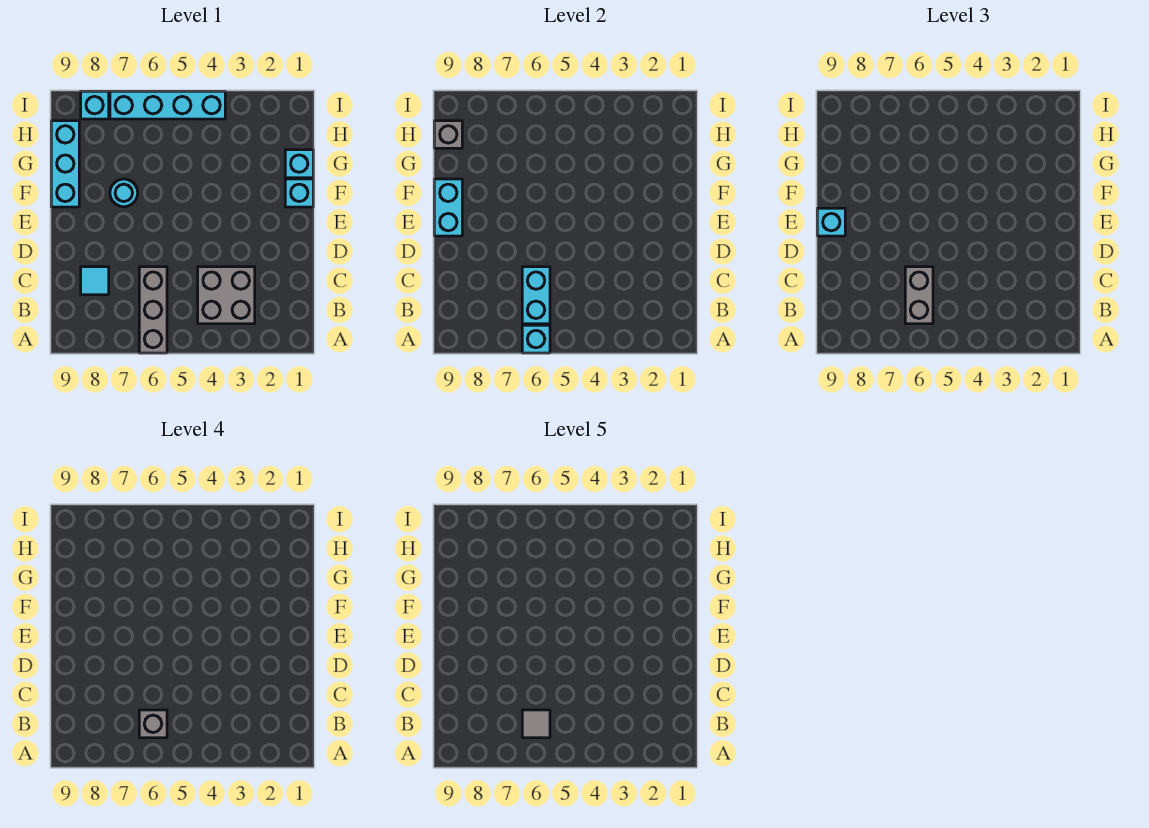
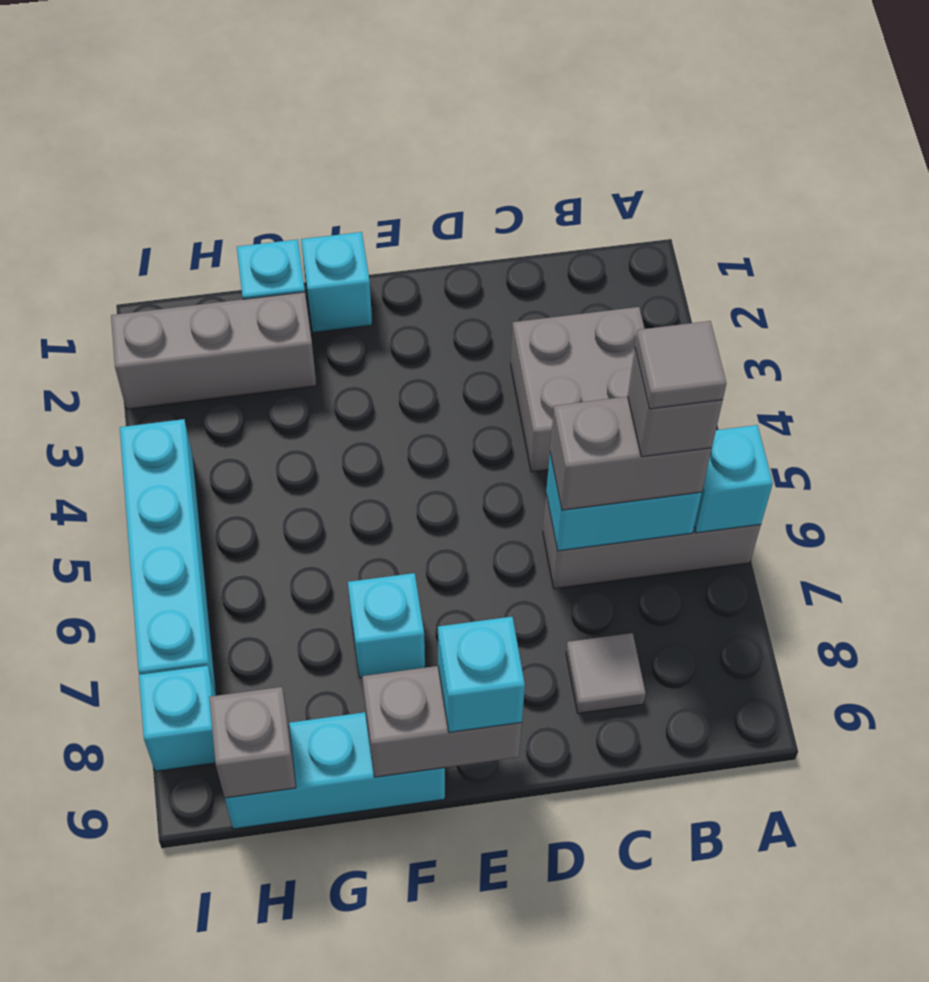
cyan 1x1 tile [81,267,109,295] -> grey 1x1 tile [566,633,646,713]
cyan 1x2 brick [434,179,462,236] -> grey 1x2 brick [362,666,522,777]
cyan 1x1 round brick [110,179,138,207] -> cyan 1x1 brick [348,573,425,678]
none -> grey 1x3 brick [111,292,316,409]

